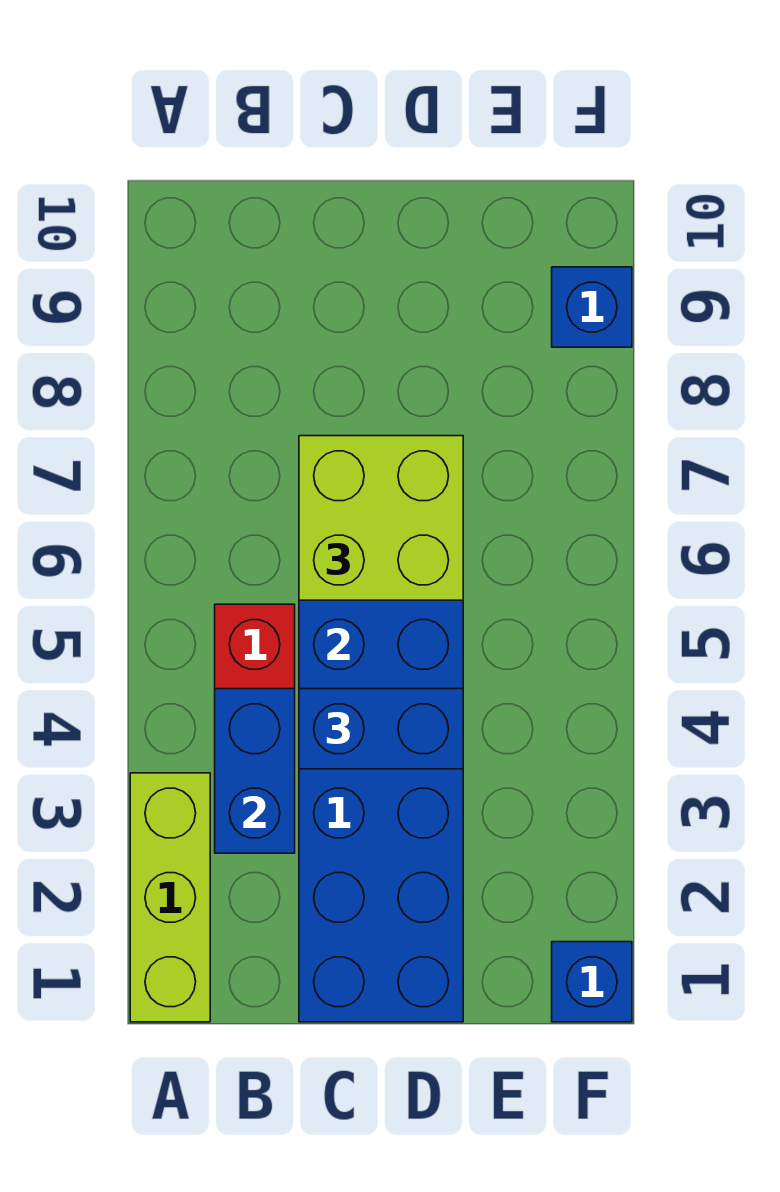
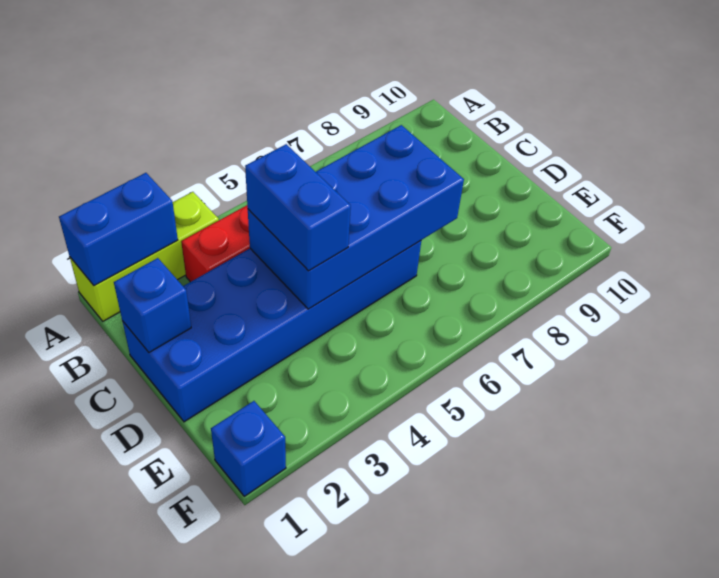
blue 1x2 brick [215,689,295,853] -> blue 1x2 brick moved to [59,173,178,286]
lime 2x2 brick [299,436,463,600] -> none
blue 1x1 brick [552,267,632,347] -> blue 1x1 brick moved to [114,258,191,352]

